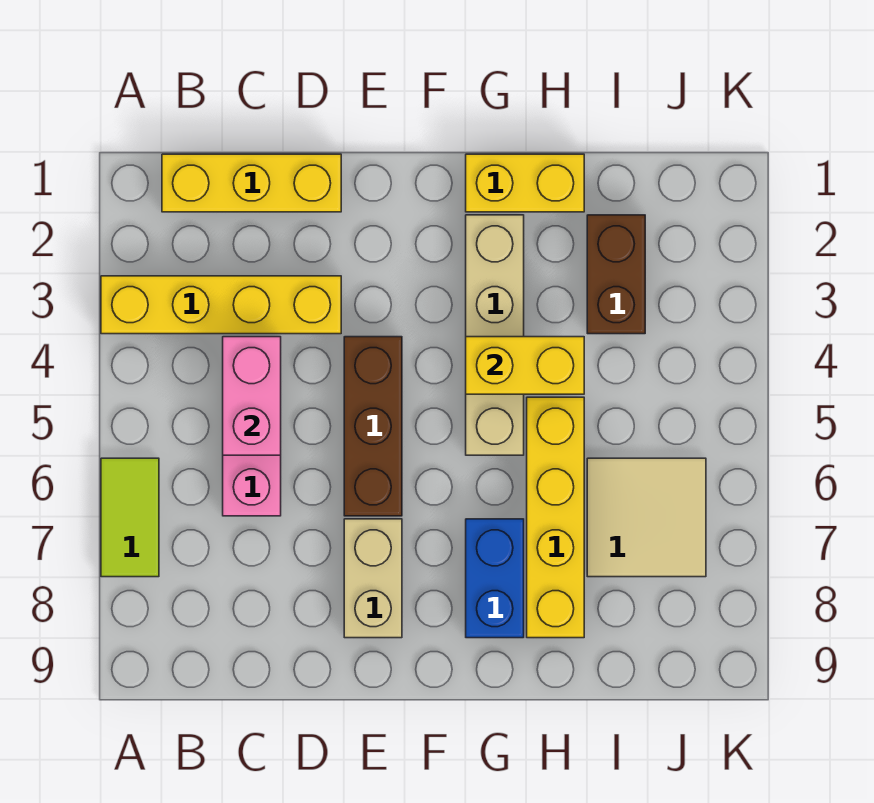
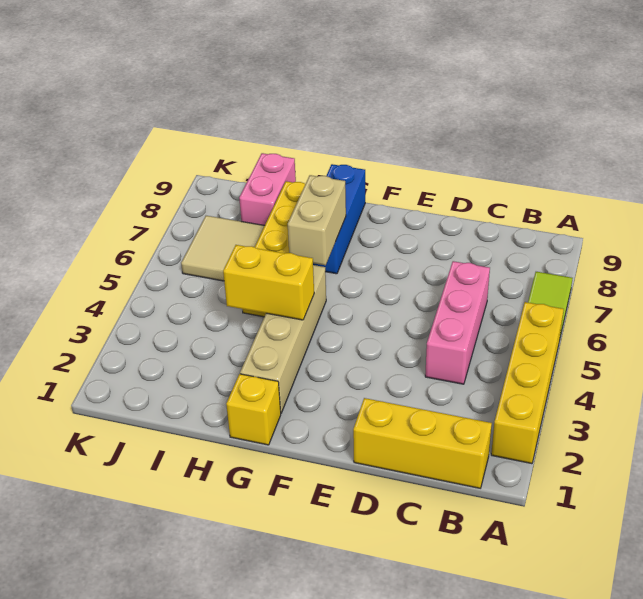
yellow 1x4 brick [101,276,341,334] -> yellow 1x4 brick turned to [491,302,564,464]
pink 1x2 brick [223,337,281,455] -> pink 1x2 brick moved to [239,153,296,225]
brown 1x3 brick [344,337,402,516] -> none
tan 1x2 brick [344,519,402,638] -> tan 1x2 brick moved to [288,175,346,265]
yellow 1x2 brick [466,154,584,212] -> yellow 1x1 brick [226,374,281,445]
blue 1x2 brick [466,519,524,638] -> blue 1x3 brick [313,164,365,274]
brown 1x2 brick [587,215,645,334] -> none

